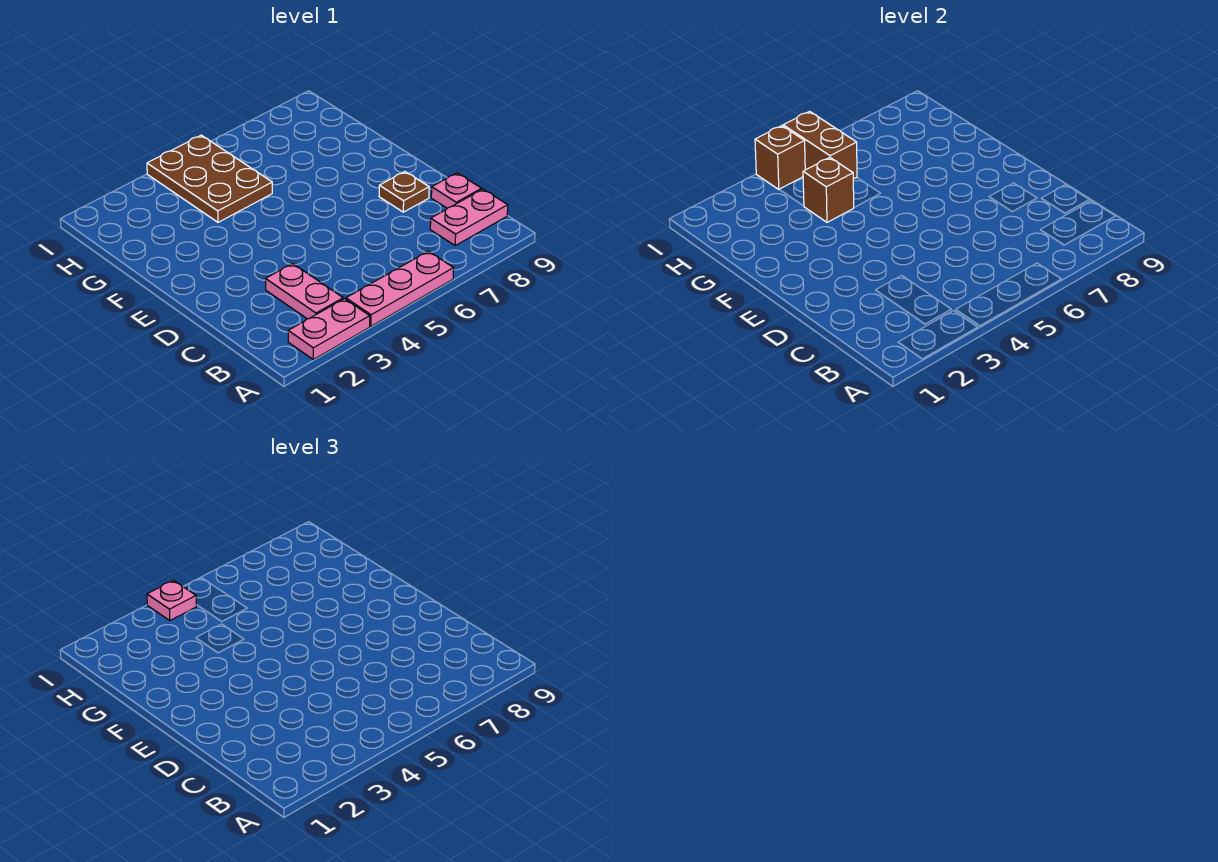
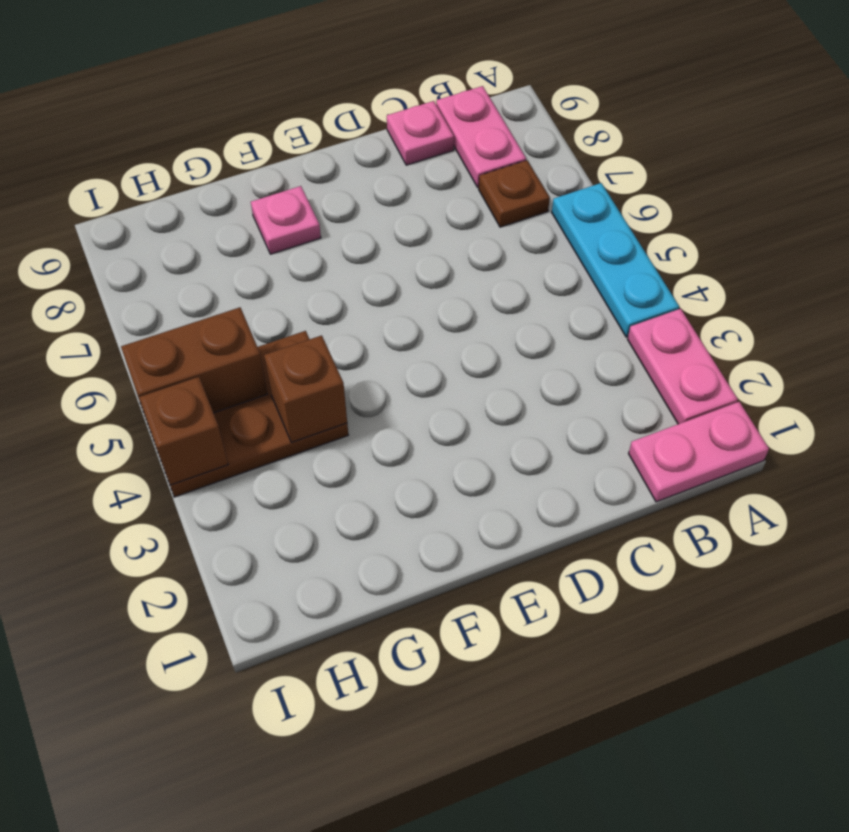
pink 1x3 plate [346,251,454,326] -> cyan 1x3 plate [552,183,679,337]
pink 1x2 plate [266,264,343,319] -> pink 1x2 plate moved to [629,402,769,502]
brown 1x1 plate [379,172,429,212] -> brown 1x1 plate moved to [479,160,550,227]
pink 1x1 plate [147,580,196,621] -> pink 1x1 plate moved to [251,186,321,254]

